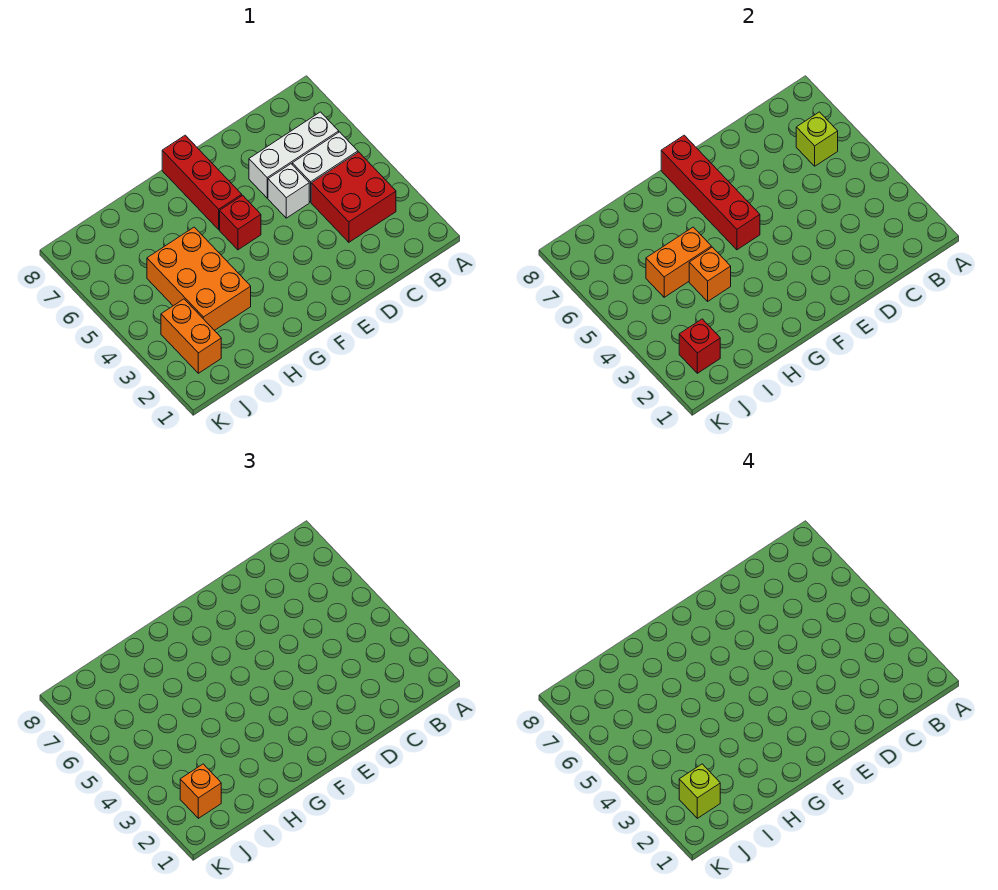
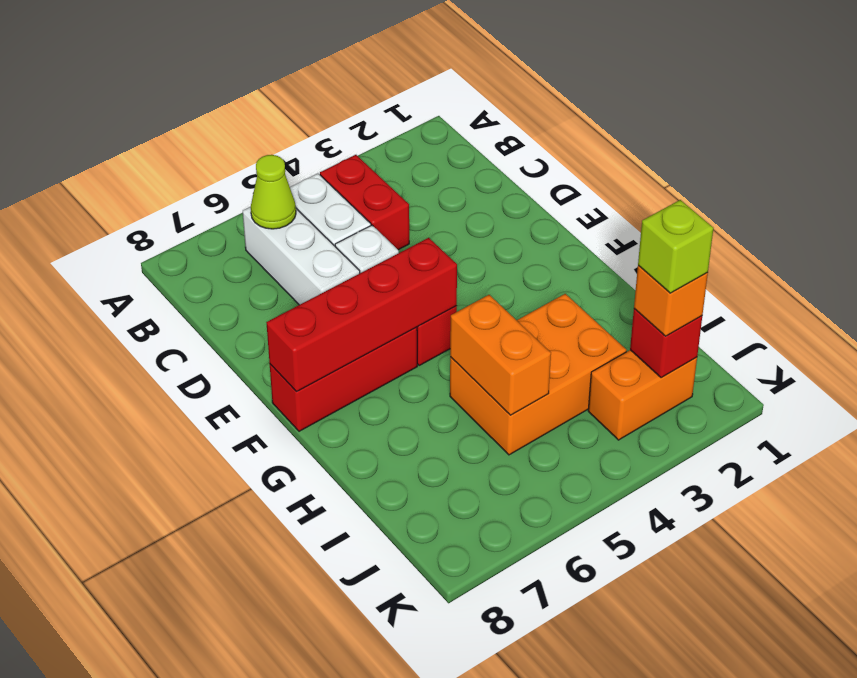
red 2x2 brick [311,152,396,242] -> red 1x2 brick [320,155,409,250]
lime 1x1 brick [796,112,838,166] -> lime 1x1 cone [251,155,296,229]
orange 1x1 brick [689,247,731,301] -> none

